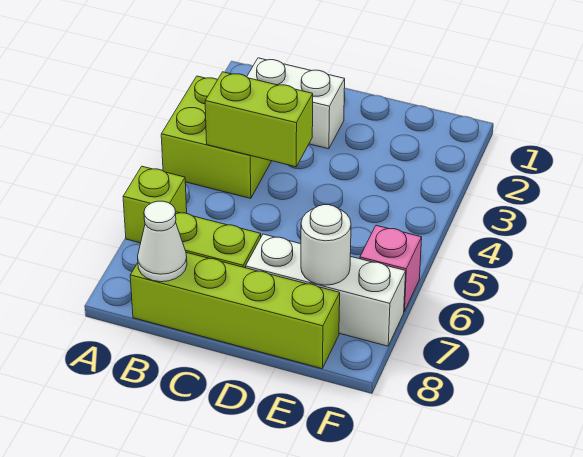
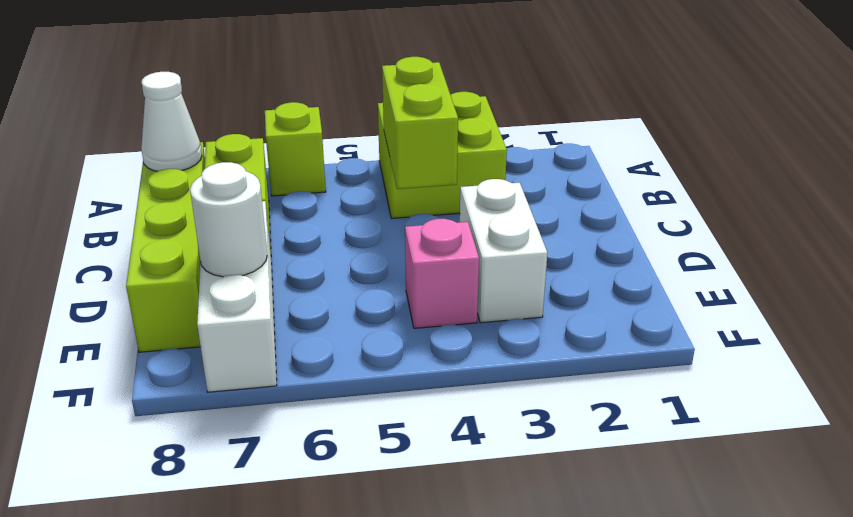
white 1x2 brick [247,58,345,149] -> white 1x2 brick moved to [460,179,547,323]
pink 1x1 brick [360,225,422,311] -> pink 1x1 brick moved to [405,219,479,328]

